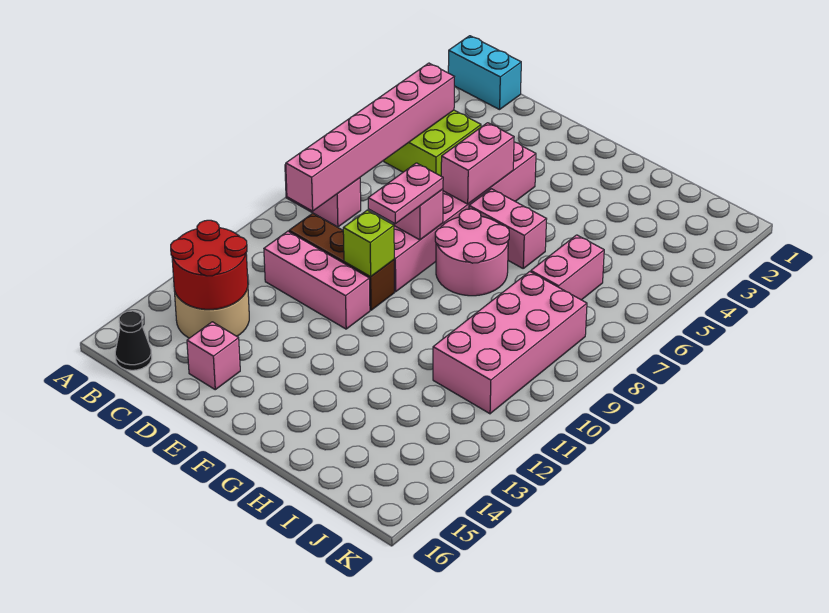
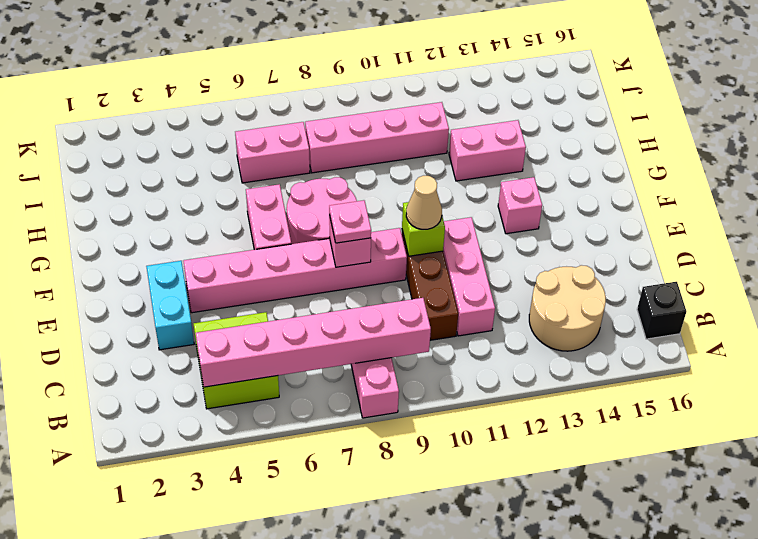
cyan 1x2 brick [448,36,521,110] -> cyan 1x2 brick moved to [146,261,194,350]
red 2x2 round brick [171,220,248,309] -> none
black 1x1 cone [115,311,152,370] -> black 1x1 brick [637,282,686,339]
pink 1x1 brick [187,322,240,390] -> pink 1x1 brick moved to [498,177,542,234]
pink 1x2 brick [441,123,514,204] -> pink 1x2 brick moved to [449,120,526,181]
pink 1x2 plate [368,163,443,224] -> pink 1x1 plate [329,200,371,243]
none -> tan 1x1 cone [406,176,442,229]
pink 2x4 brick [433,272,587,414] -> pink 1x4 brick [305,102,449,173]

